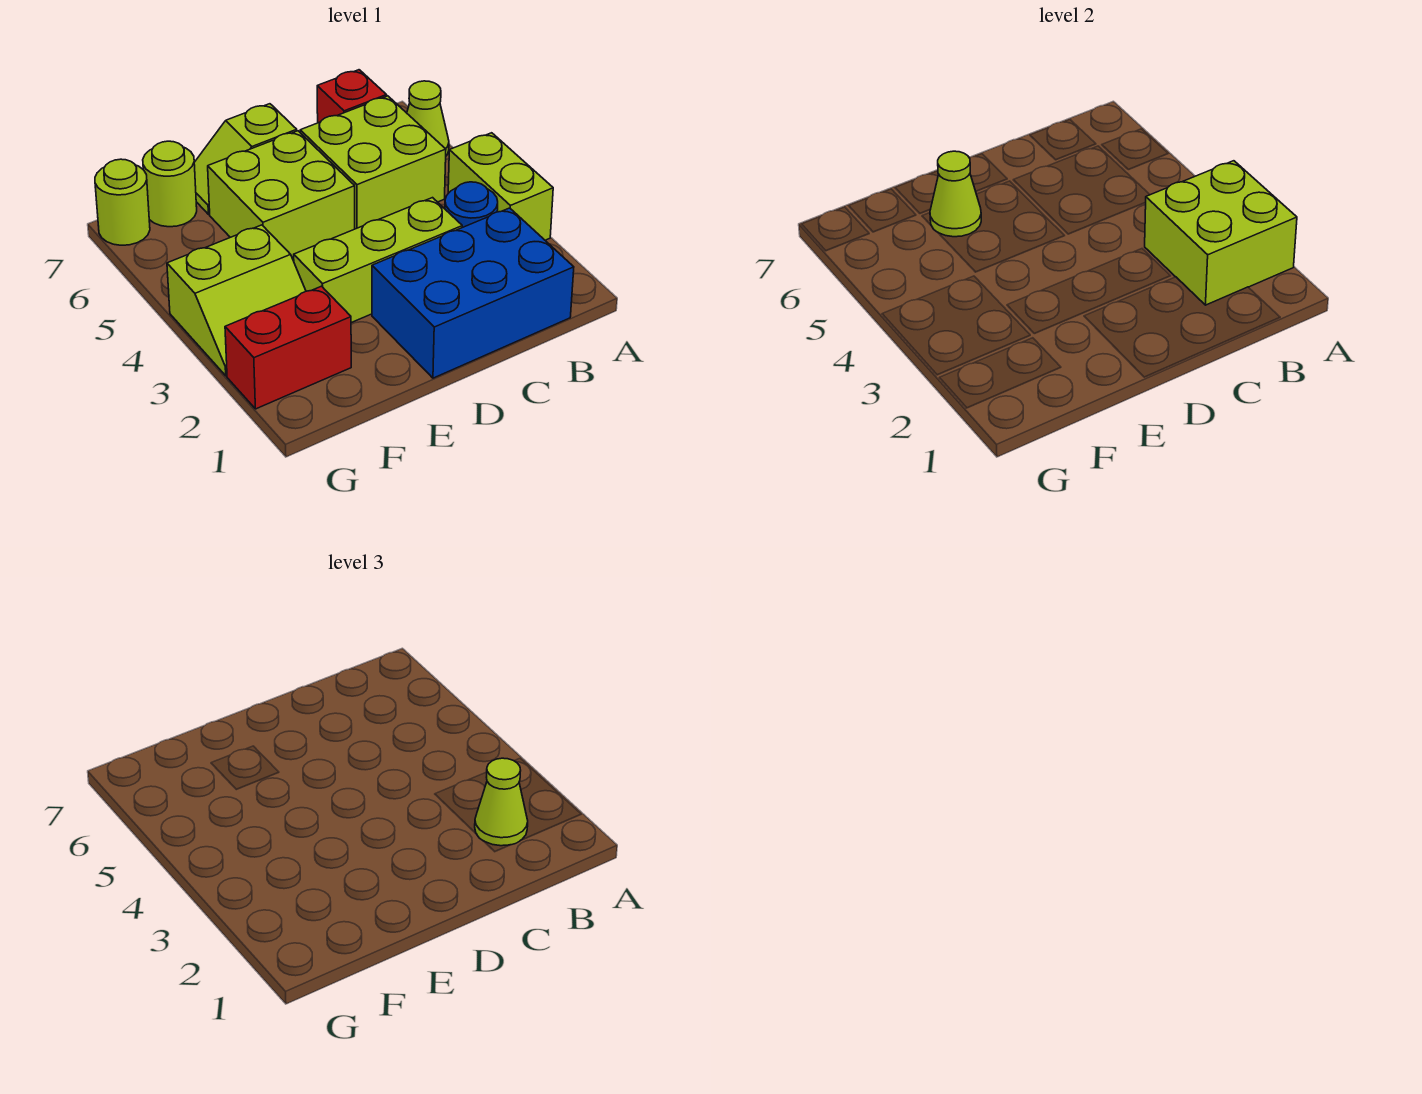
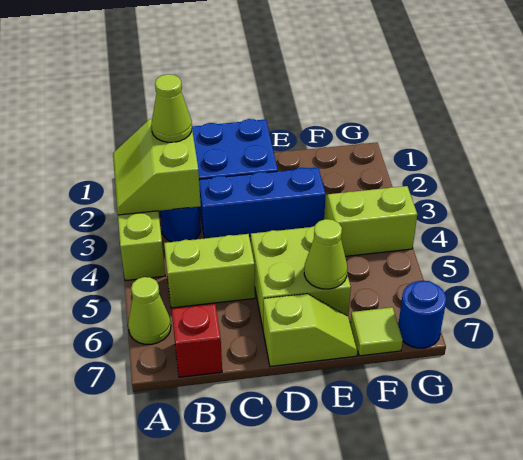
lime 2x2 brick [1145,161,1297,305] -> lime 2x2 slope [113,119,201,215]
lime 2x2 brick [300,96,446,229] -> lime 1x2 brick [164,234,255,308]
lime 1x3 brick [294,198,462,323] -> blue 1x3 brick [199,167,326,238]
red 1x2 brick [225,286,351,409] -> none
lime 1x1 round brick [143,141,197,227] -> lime 1x1 tile [351,307,403,356]
lime 1x1 round brick [95,159,150,245] -> blue 1x1 round brick [398,281,446,348]

